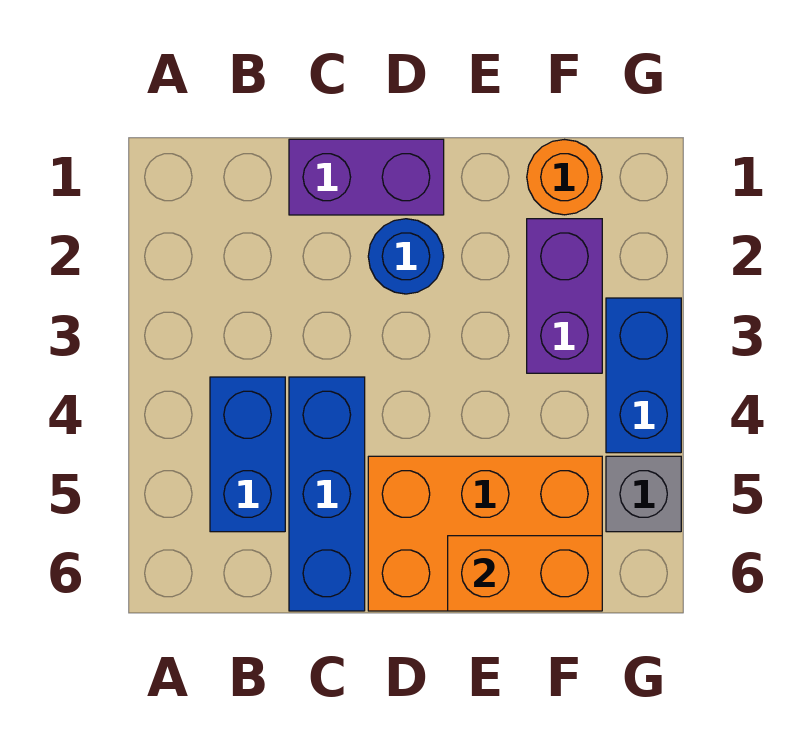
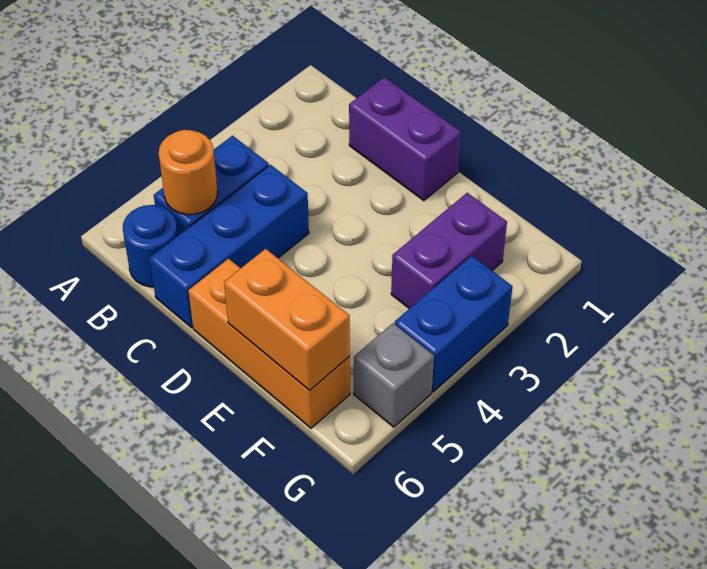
blue 1x1 round brick [368,219,444,294] -> blue 1x1 round brick moved to [123,205,178,287]
orange 2x3 brick [368,456,602,611] -> orange 1x3 brick [188,259,350,428]
orange 1x1 round brick [527,140,602,215] -> orange 1x1 round brick moved to [159,130,217,215]

